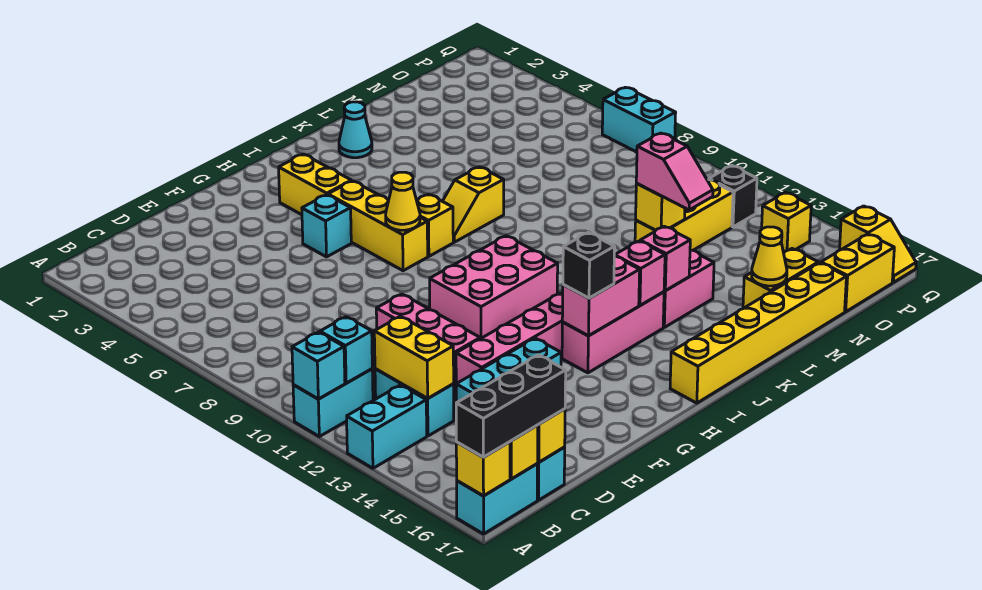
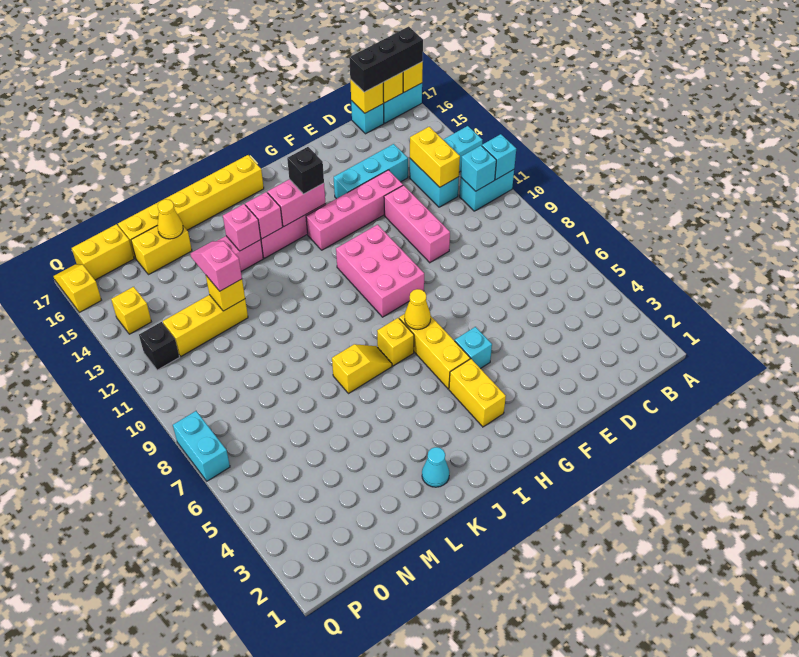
pink 2x3 brick [430,236,558,339] -> pink 2x3 brick turned to [336,225,424,317]

